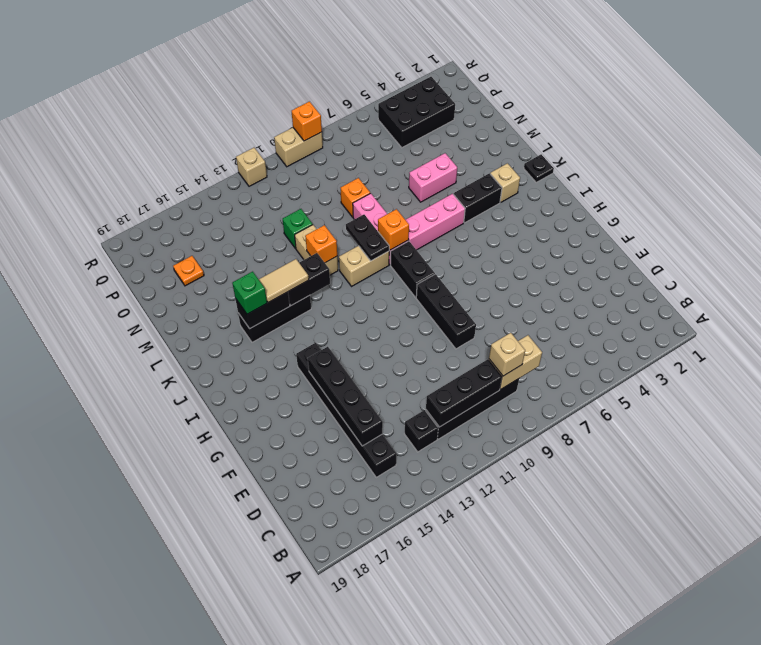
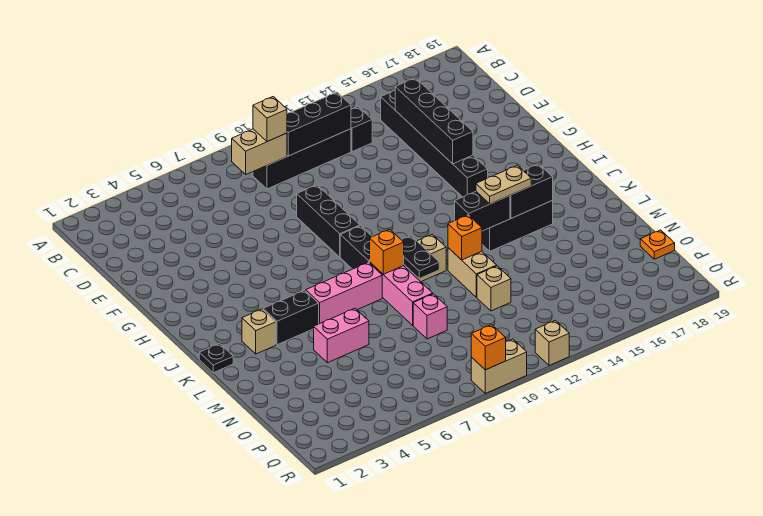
tan 1x2 tile [259,259,309,303] -> tan 1x2 plate [476,165,531,204]
green 1x1 brick [232,272,267,314] -> none
orange 1x1 brick [341,178,370,217] -> pink 1x1 brick [413,294,447,339]
green 1x1 brick [283,209,313,248] -> tan 1x1 brick [477,266,511,311]
orange 1x1 plate [173,256,204,286] -> orange 1x1 plate moved to [640,230,675,259]
black 2x3 brick [378,77,455,148] -> none

